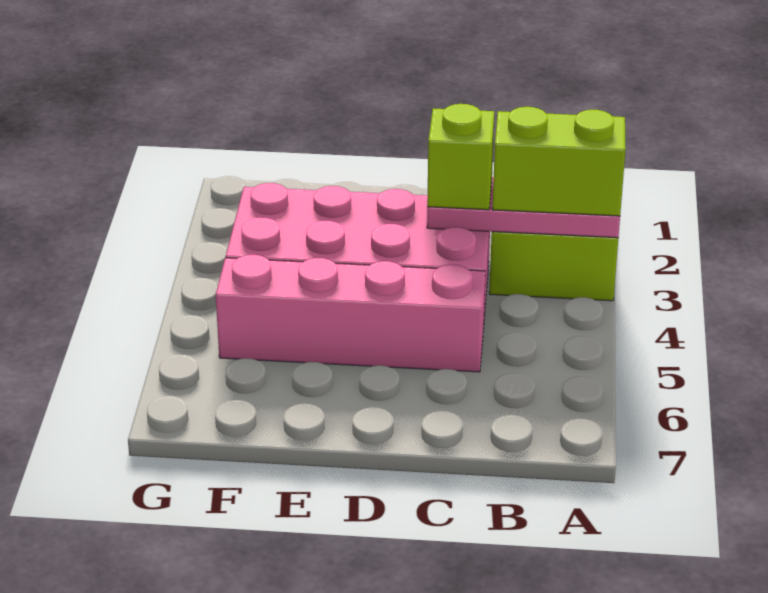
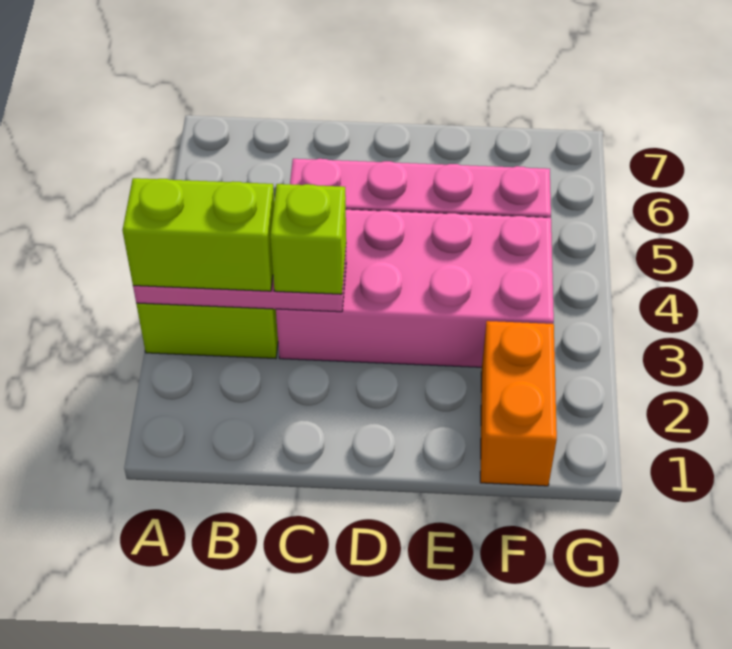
none -> orange 1x2 brick [480,321,557,486]

